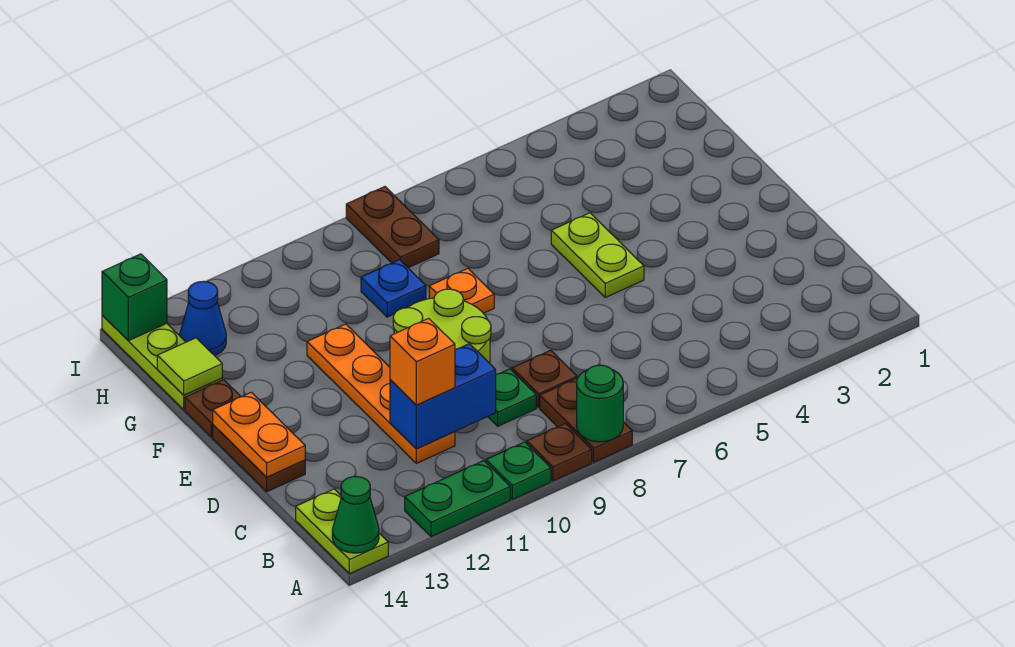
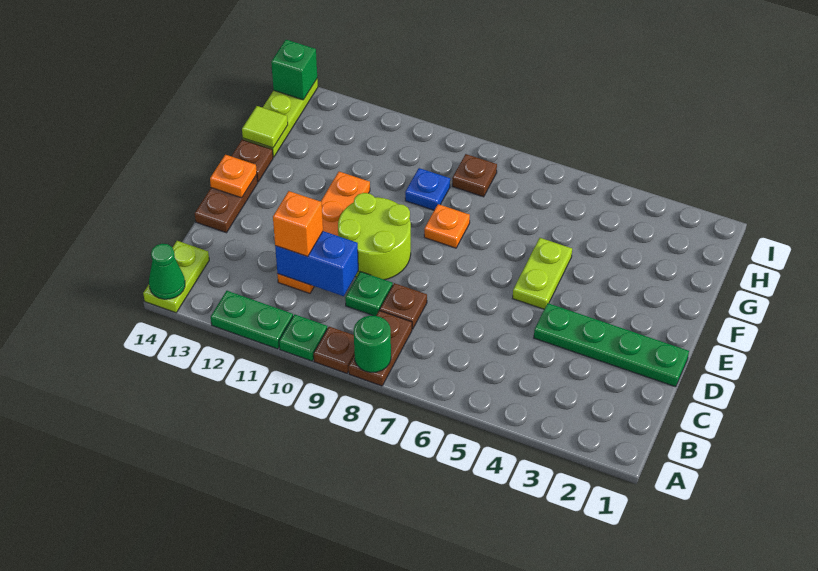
none -> green 1x4 plate [534,303,689,387]
orange 1x2 plate [213,392,305,477] -> orange 1x1 plate [210,155,257,198]
brown 1x2 plate [346,187,439,268] -> brown 1x1 plate [452,154,497,197]
blue 1x1 cone [180,281,226,356] -> none

